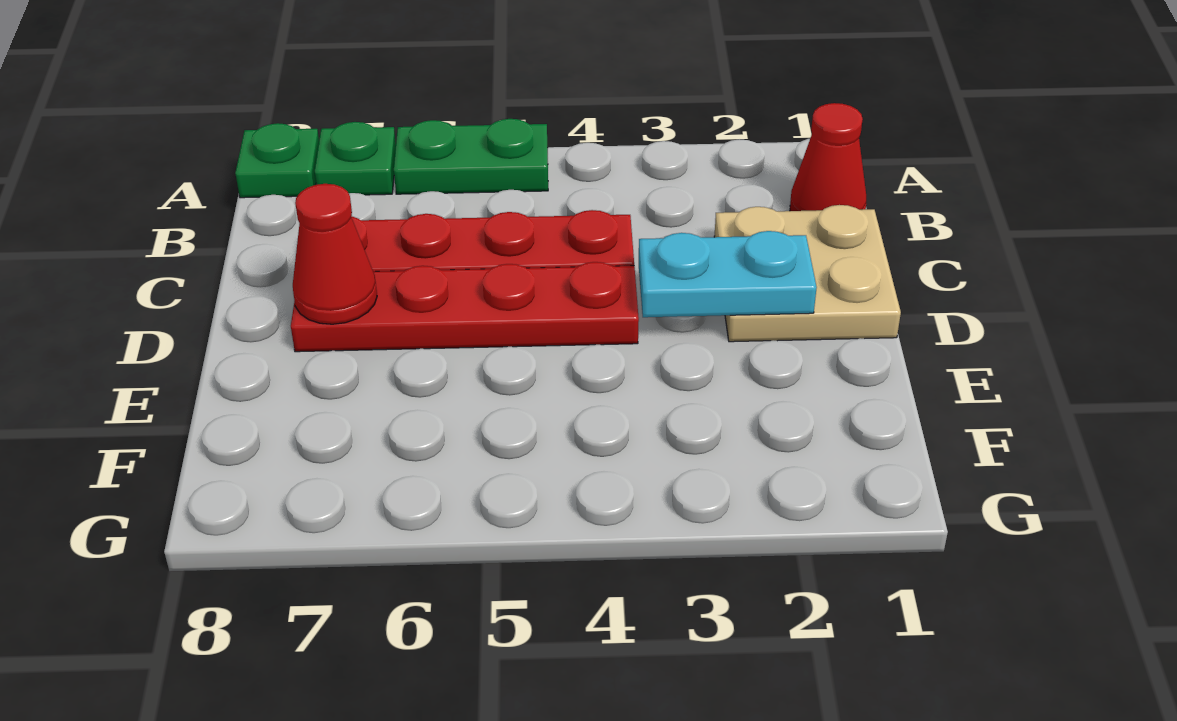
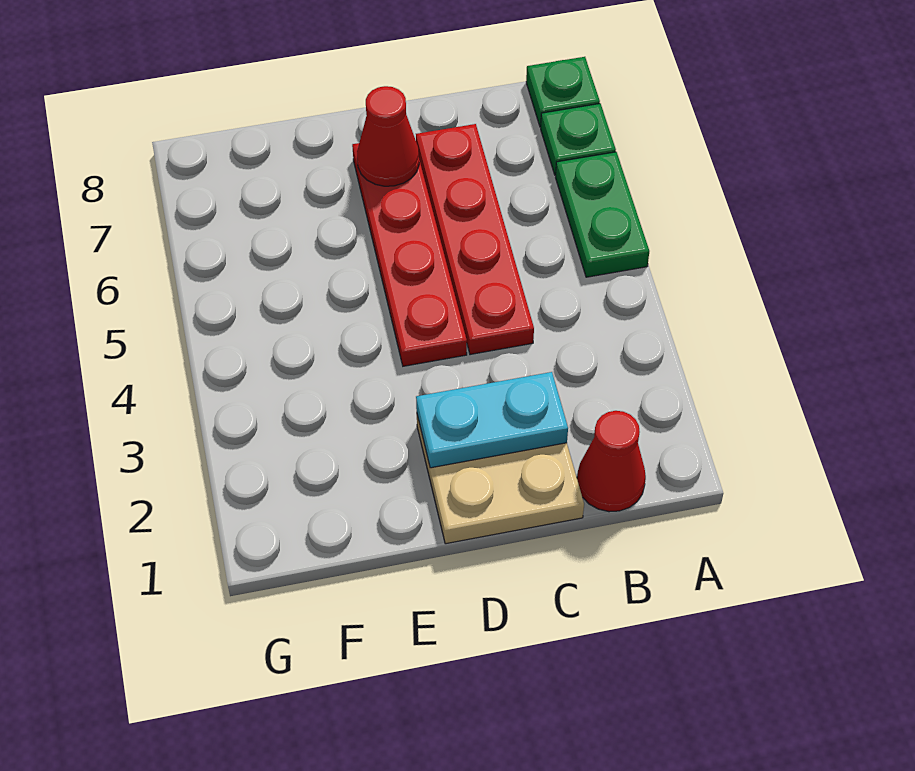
cyan 1x2 plate [639,231,817,317] -> cyan 1x2 plate turned to [416,372,568,468]

